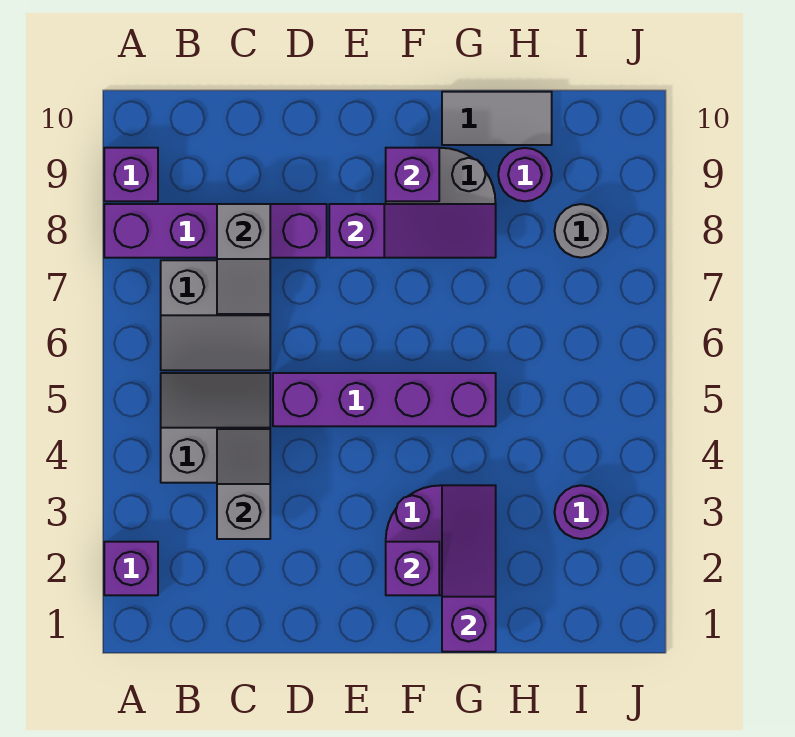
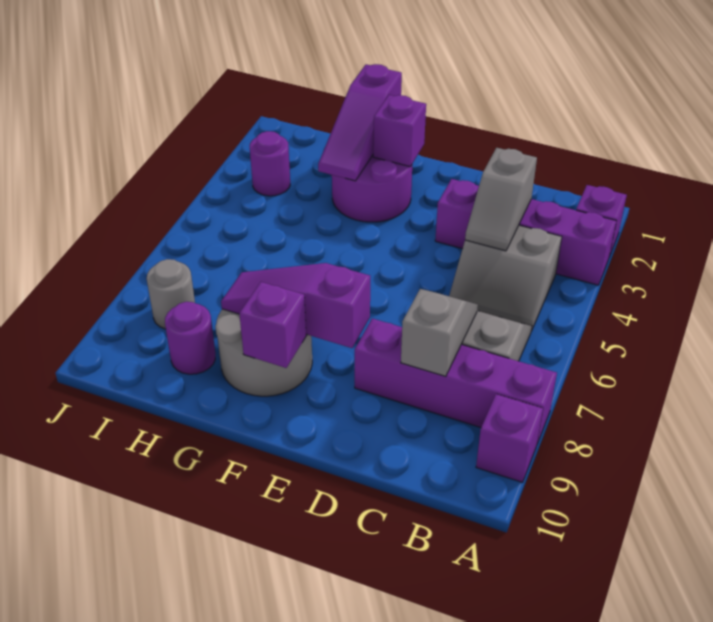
purple 1x4 brick [273,373,496,426] -> purple 1x4 brick moved to [435,179,616,285]
grey 1x2 tile [442,92,552,145] -> none

